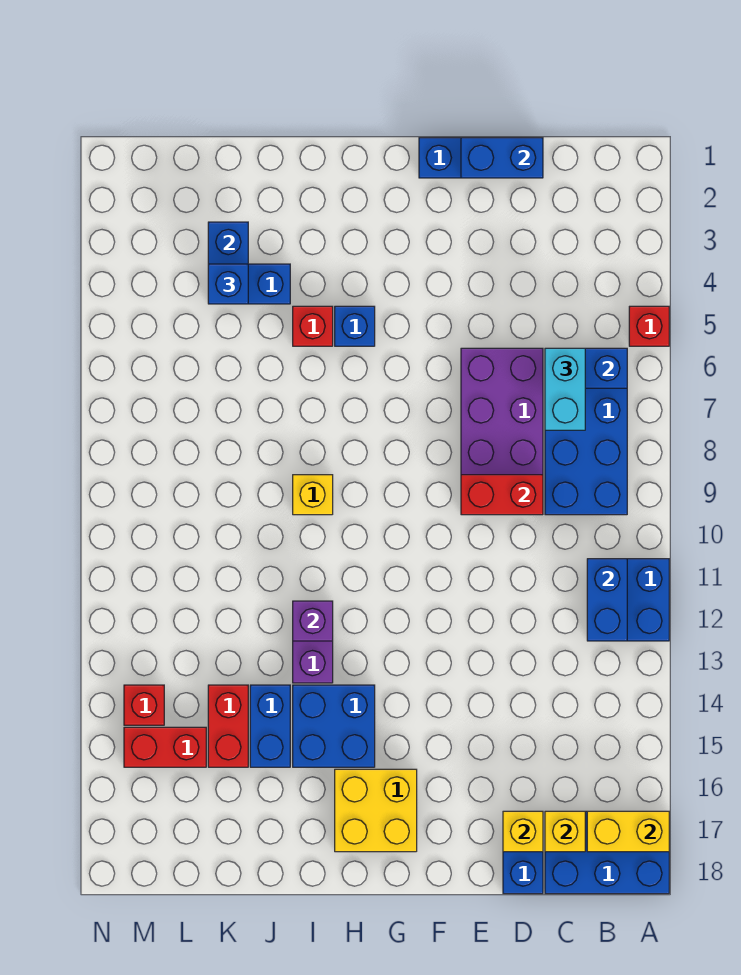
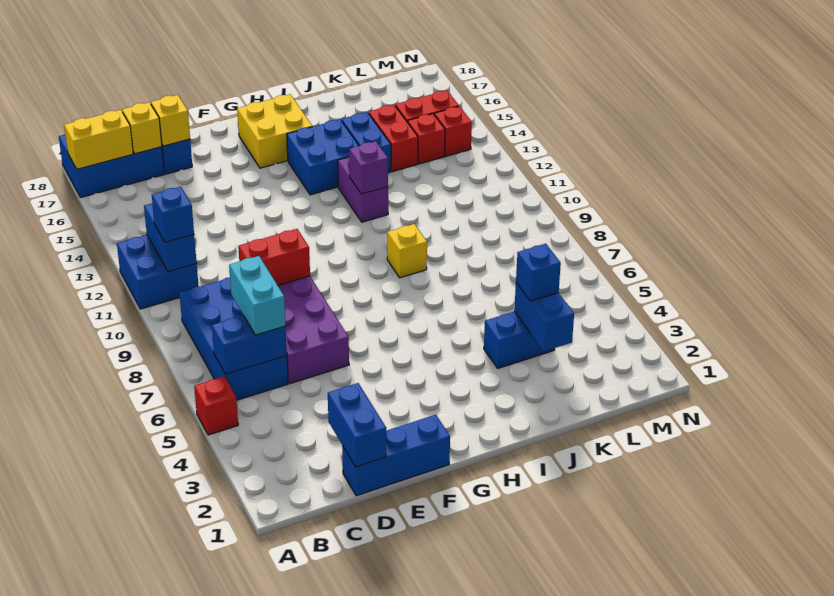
blue 1x2 brick [461,138,543,178] -> blue 1x2 brick turned to [328,383,386,467]
blue 1x1 brick [335,306,375,346] -> blue 1x1 brick moved to [152,187,194,242]
red 1x1 brick [293,306,333,346] -> red 1x1 brick moved to [408,114,445,164]

